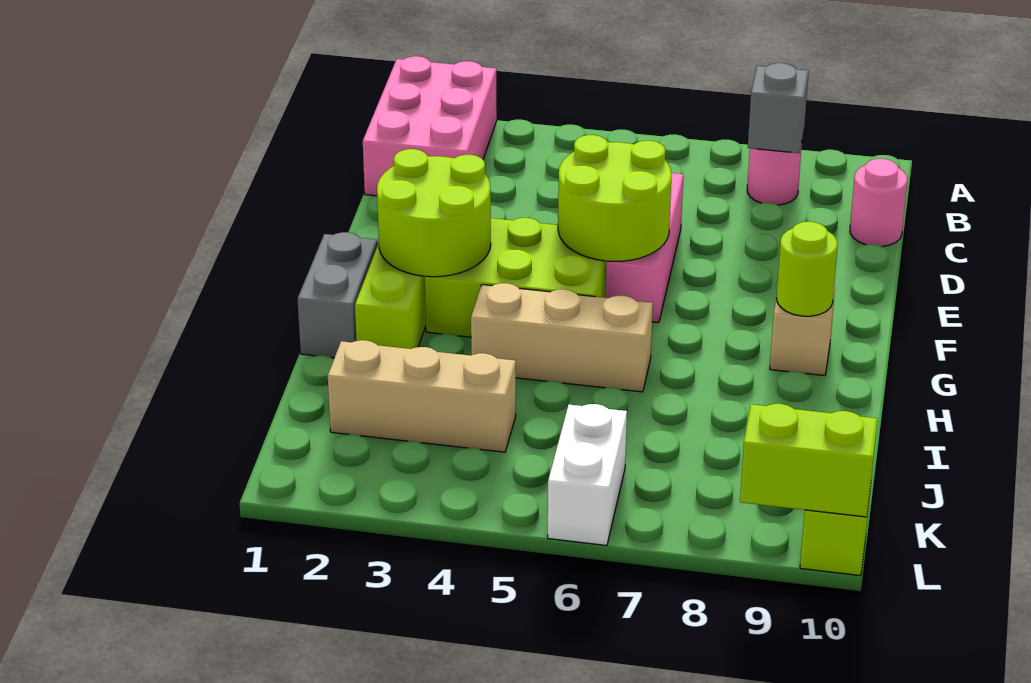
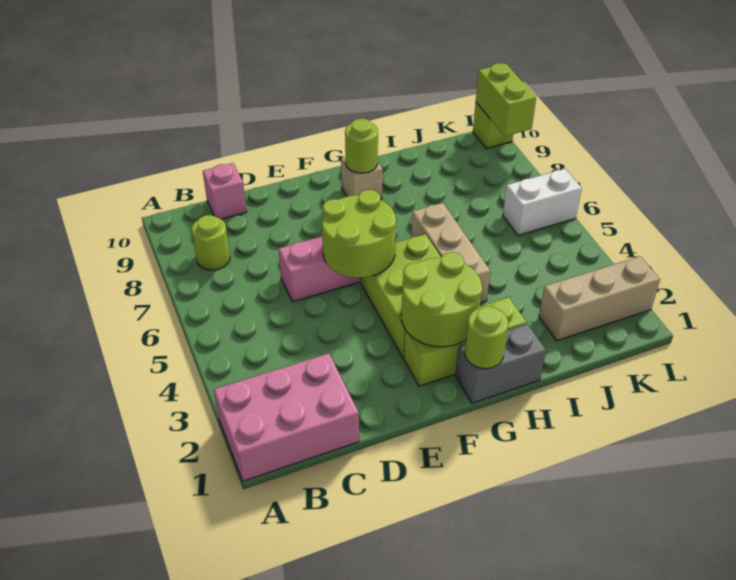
pink 1x1 round brick [747,143,802,205] -> lime 1x1 round brick [192,215,230,270]
grey 1x1 brick [748,63,809,153] -> none
pink 1x1 round brick [850,159,907,246] -> pink 1x1 brick [203,163,247,219]
none -> lime 1x1 round brick [465,306,508,369]
tan 1x3 brick [328,340,516,452] -> tan 1x3 brick turned to [539,256,660,341]

